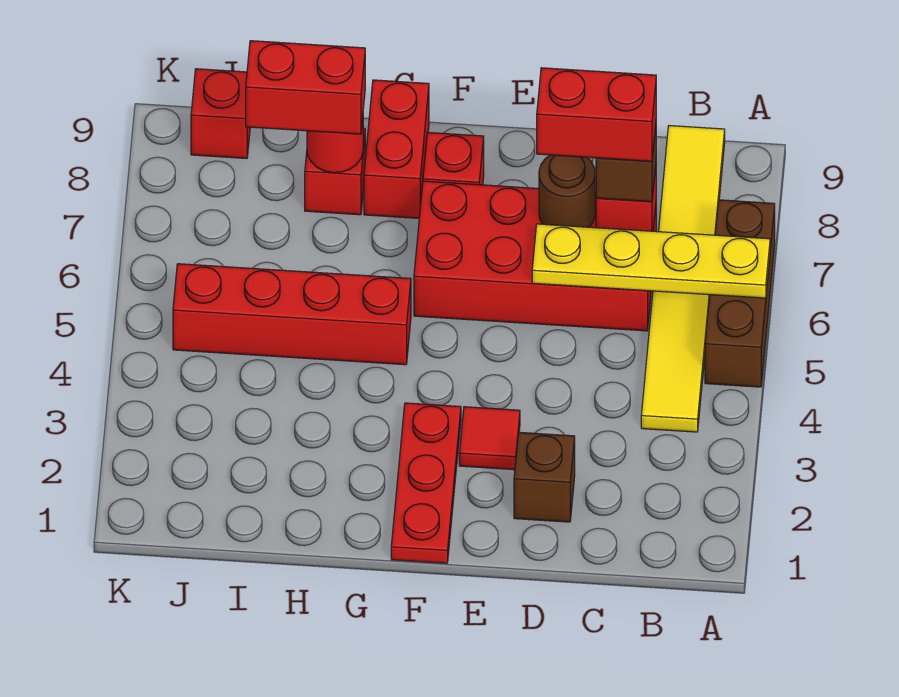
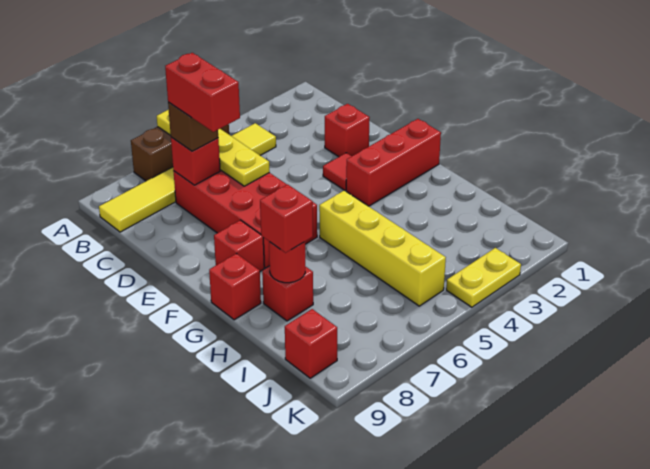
brown 1x1 brick [514,432,575,522] -> red 1x1 brick [325,104,370,157]
brown 1x1 round brick [539,155,595,227] -> none
red 1x3 plate [391,403,461,563] -> red 1x3 brick [346,119,441,206]
red 1x4 brick [173,264,411,365] -> yellow 1x4 brick [319,191,446,306]
red 1x2 brick [364,80,429,218] -> red 1x1 brick [209,253,261,320]
red 1x2 brick [246,41,365,134] -> red 1x1 brick [260,184,313,253]
none -> yellow 1x2 plate [446,248,521,307]

